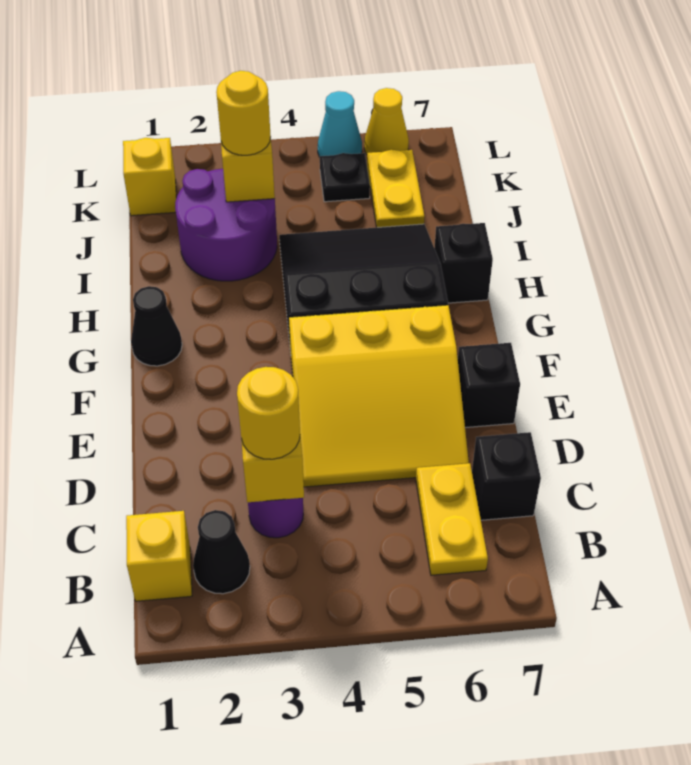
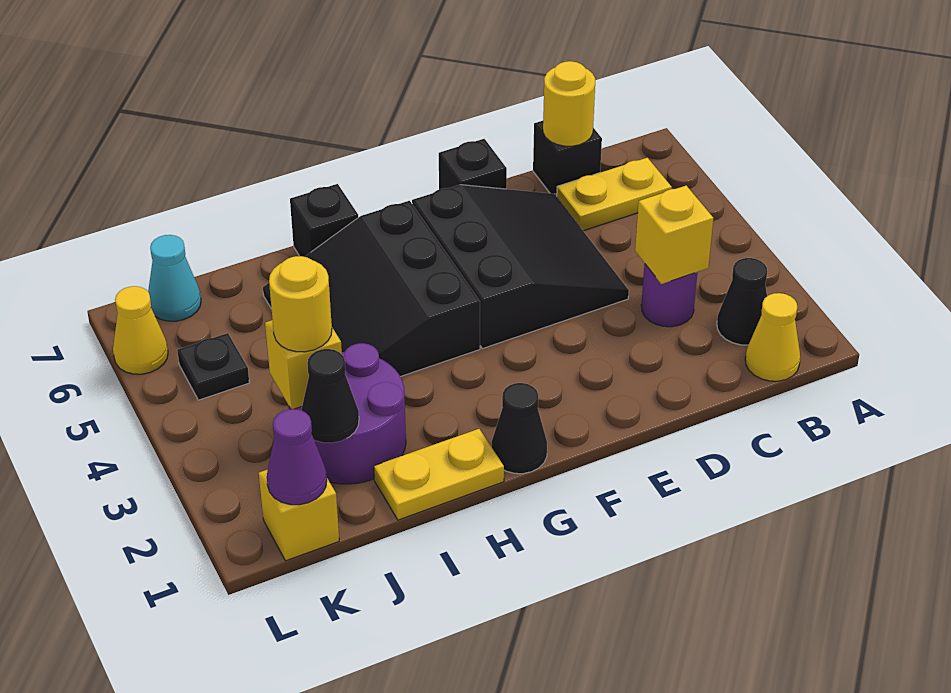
yellow 1x1 brick [126,511,192,601] -> yellow 1x1 cone [745,293,800,381]
yellow 1x1 round brick [237,367,300,459] -> yellow 1x1 round brick moved to [543,61,595,146]
yellow 3x3 slope [289,305,469,487] -> black 3x3 slope [412,185,629,349]
none -> black 1x1 cone [301,349,359,443]
yellow 1x2 plate [367,150,424,228] -> yellow 1x2 plate moved to [374,429,504,520]
none -> purple 1x1 cone [267,409,327,505]
cyan 1x1 cone [318,91,362,157] -> cyan 1x1 cone moved to [148,235,201,321]

